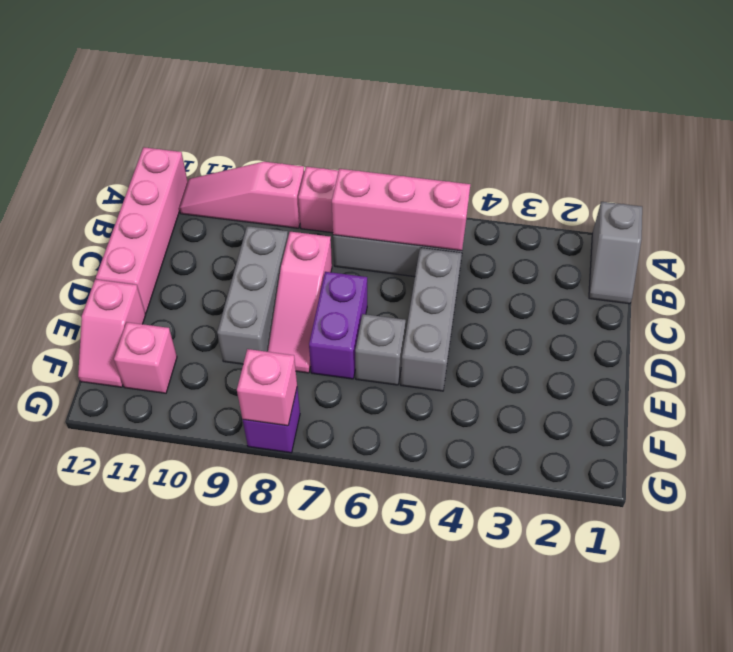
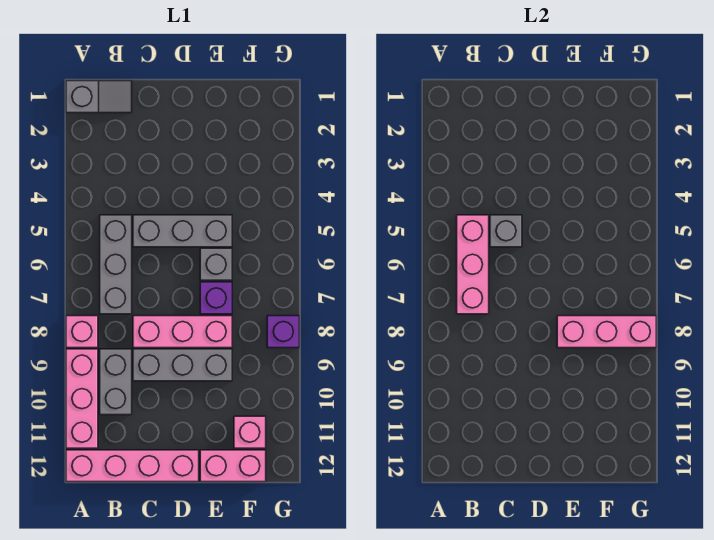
pink 1x3 slope [179,162,304,228] -> pink 1x3 brick [66,349,98,448]
none -> grey 1x2 brick [100,349,132,415]
none -> grey 1x1 brick [490,215,522,247]
pink 1x3 slope [268,232,332,373] -> pink 1x3 brick [133,316,232,348]
purple 1x2 brick [309,272,367,379] -> purple 1x1 brick [200,282,232,314]
pink 1x2 slope [78,279,146,387] -> pink 1x2 brick [200,450,266,482]
pink 1x1 brick [237,349,297,426] -> pink 1x3 brick [557,316,656,348]

